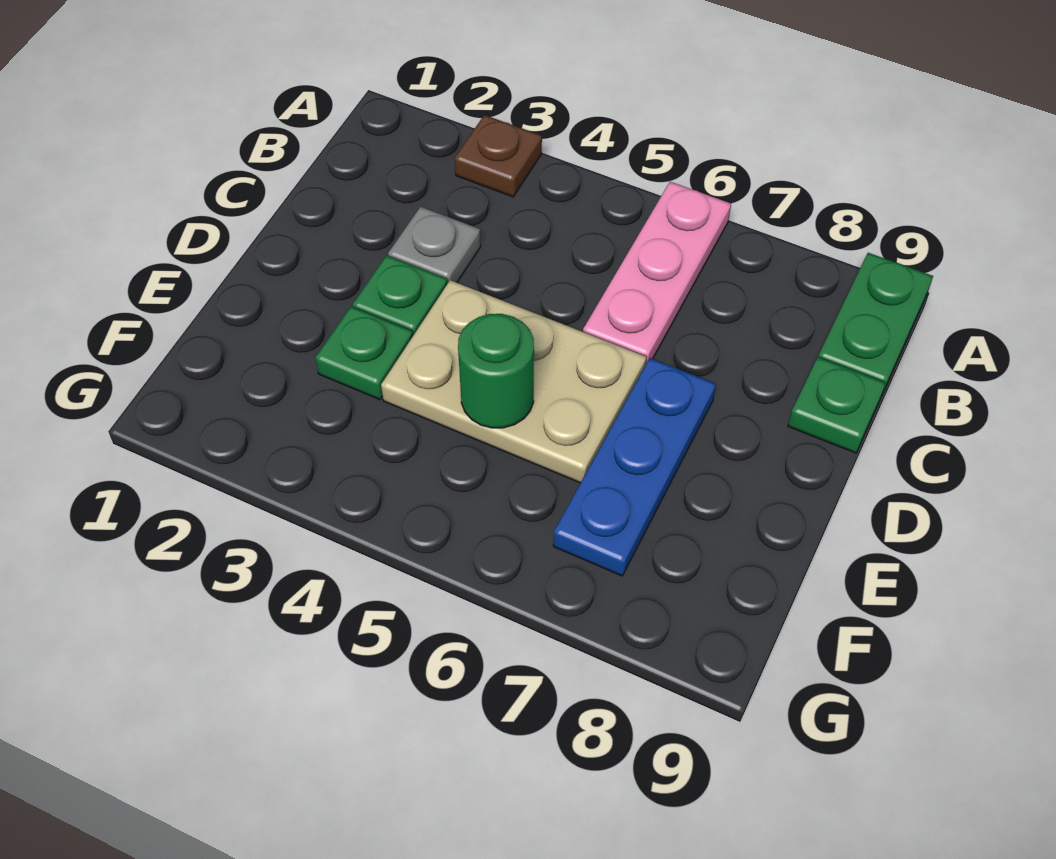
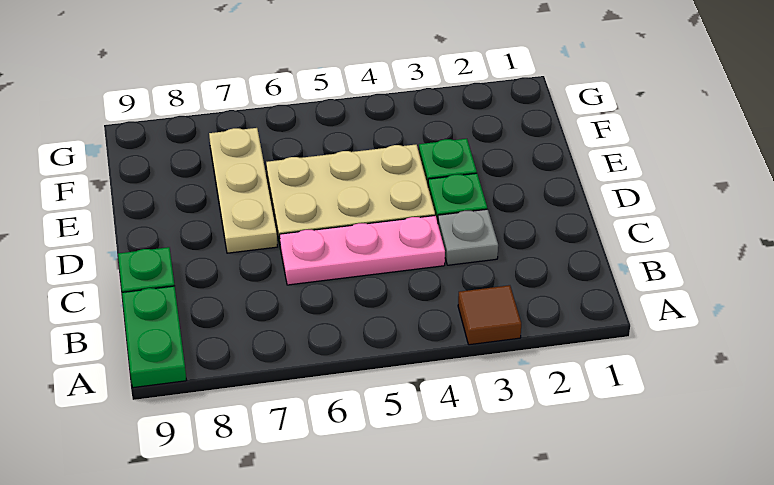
brown 1x1 plate [455,115,542,197] -> brown 1x1 tile [458,285,521,345]
pink 1x3 plate [583,182,731,364] -> pink 1x3 plate turned to [280,216,445,285]
blue 1x3 plate [553,358,716,576] -> tan 1x3 plate [209,128,277,253]
green 1x1 round brick [458,314,534,428] -> none

